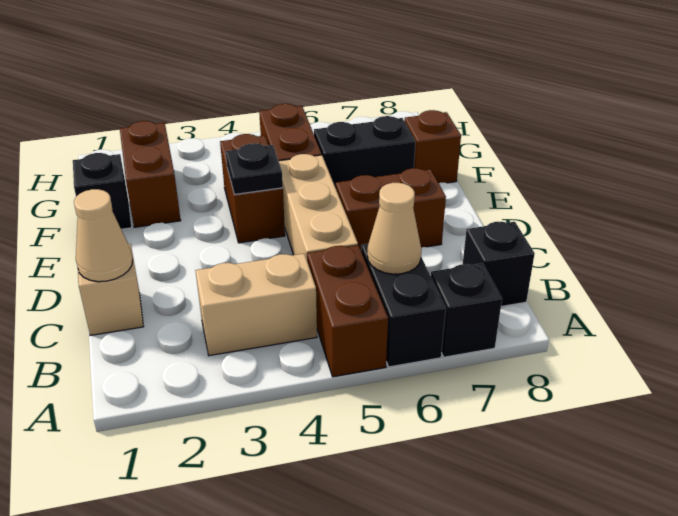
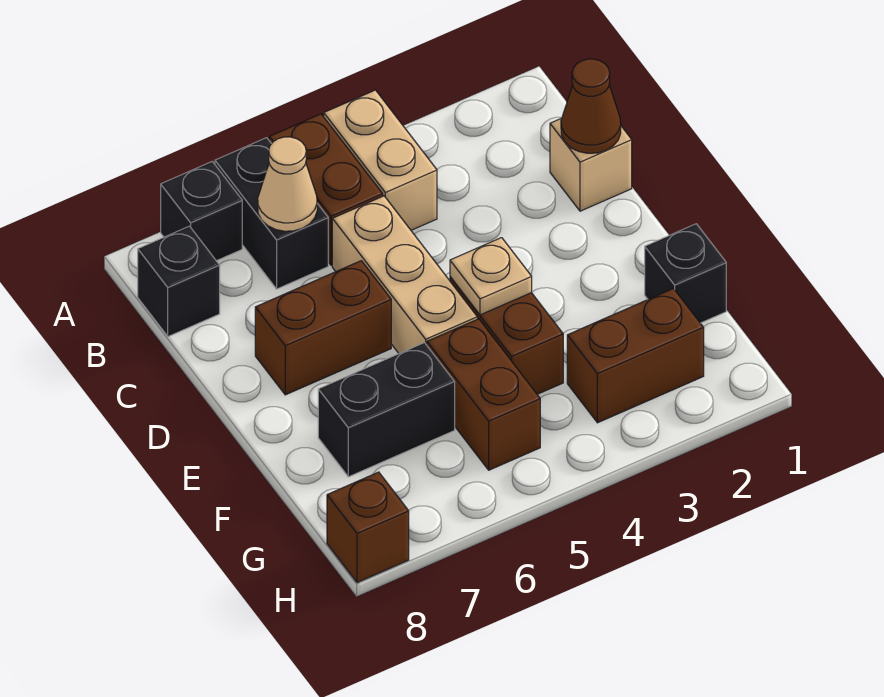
tan 1x2 brick [195,254,317,356] -> tan 1x2 brick turned to [324,90,437,230]
tan 1x1 cone [74,189,133,282] -> brown 1x1 cone [561,59,621,153]
black 1x1 plate [226,143,283,194] -> tan 1x1 plate [450,238,532,315]
brown 1x2 brick [120,121,181,227] -> brown 1x2 brick turned to [567,289,704,423]
brown 1x1 brick [405,110,461,183] -> brown 1x1 brick moved to [327,472,409,583]

